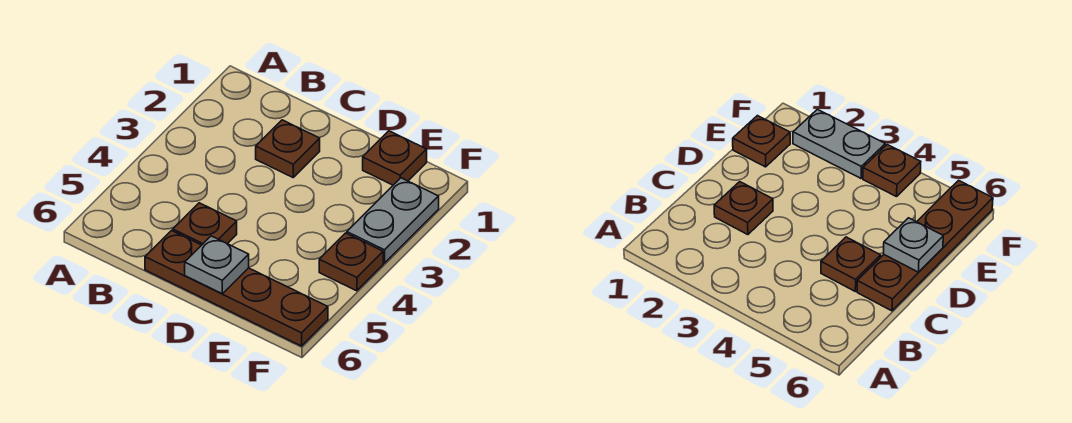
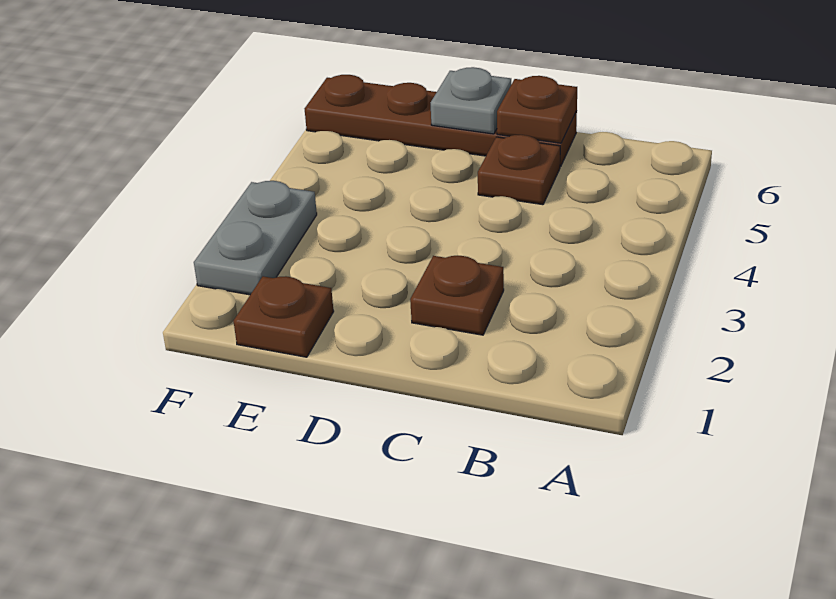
brown 1x1 plate [319,233,383,291] -> brown 1x1 plate moved to [497,76,577,143]

